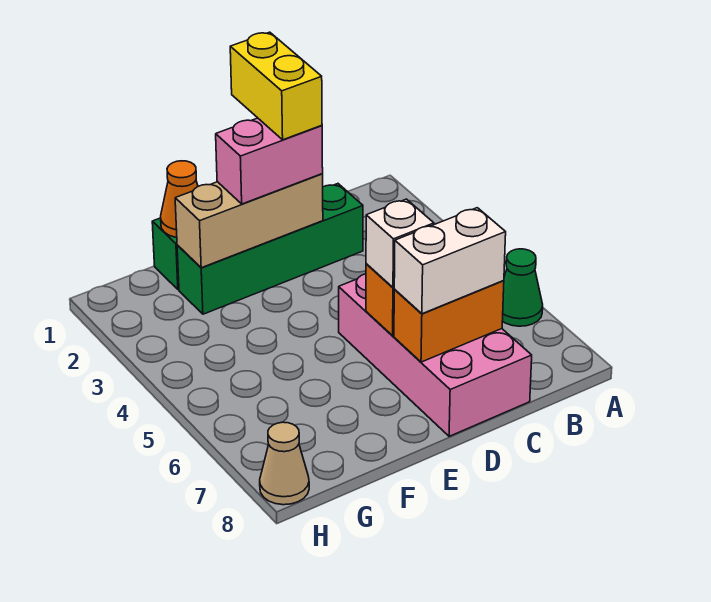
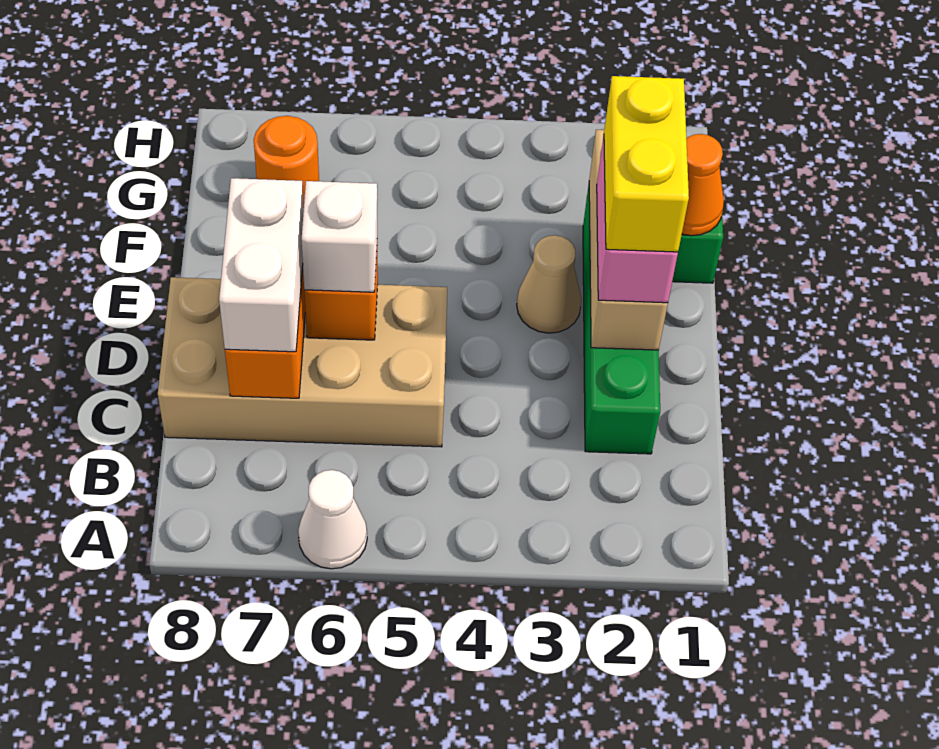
green 1x1 cone [503,249,543,326] -> white 1x1 cone [298,470,367,569]
pink 2x4 brick [339,274,532,436] -> tan 2x4 brick [158,277,447,447]
yellow 1x2 brick [230,32,322,140] -> yellow 1x2 brick turned to [604,76,689,252]
none -> orange 1x1 round brick [254,116,319,205]
tan 1x1 cone [260,422,309,505] -> tan 1x1 cone moved to [517,235,581,333]

